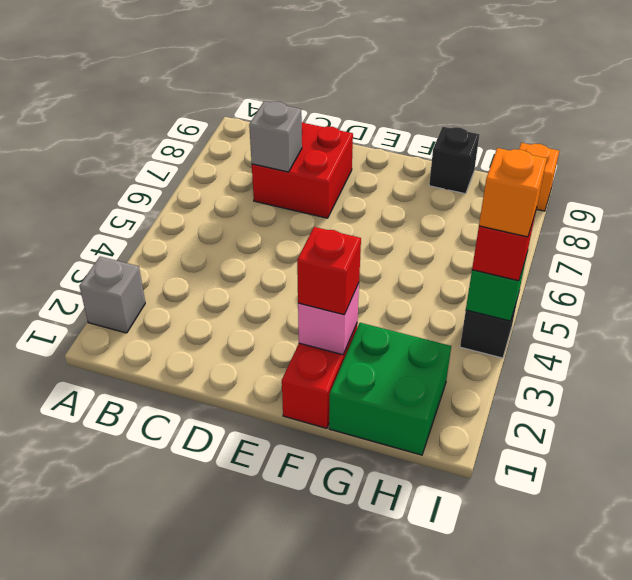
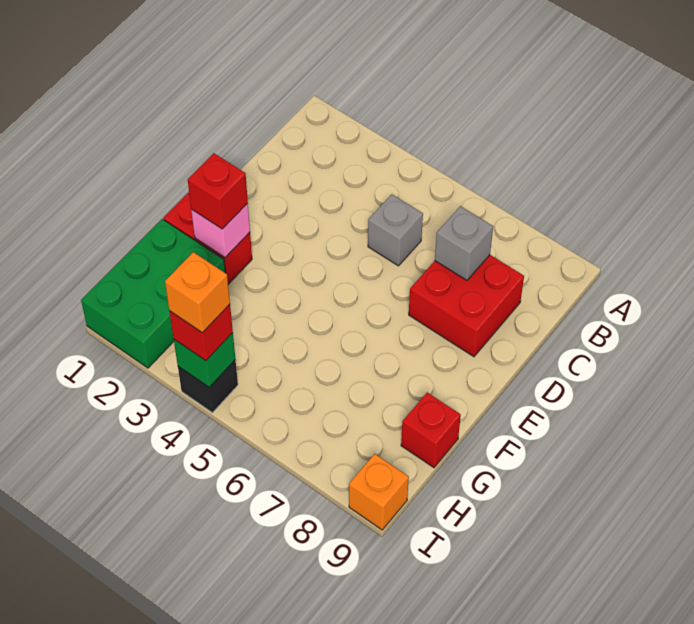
grey 1x1 brick [79,257,145,333] -> grey 1x1 brick moved to [368,194,423,266]
green 2x2 brick [329,323,451,455] -> green 2x3 brick [81,219,225,368]
black 1x1 brick [429,127,480,194] -> red 1x1 brick [401,393,461,468]

